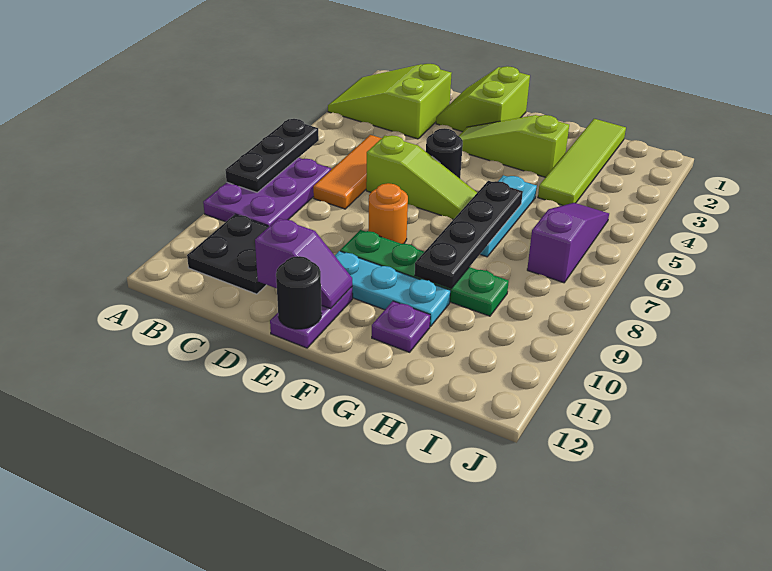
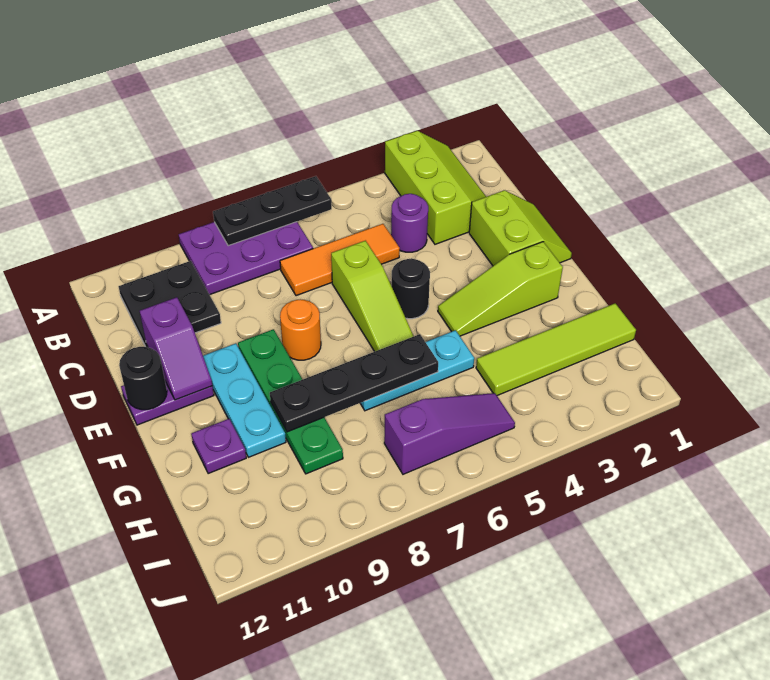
lime 2x3 slope [328,64,452,139] -> lime 2x3 slope turned to [385,131,486,244]
none -> purple 1x1 round brick [391,194,428,252]
lime 2x2 slope [436,66,530,132] -> lime 2x2 slope turned to [469,190,572,266]
lime 1x3 slope [459,115,569,177] -> lime 1x3 slope turned to [438,242,563,336]

